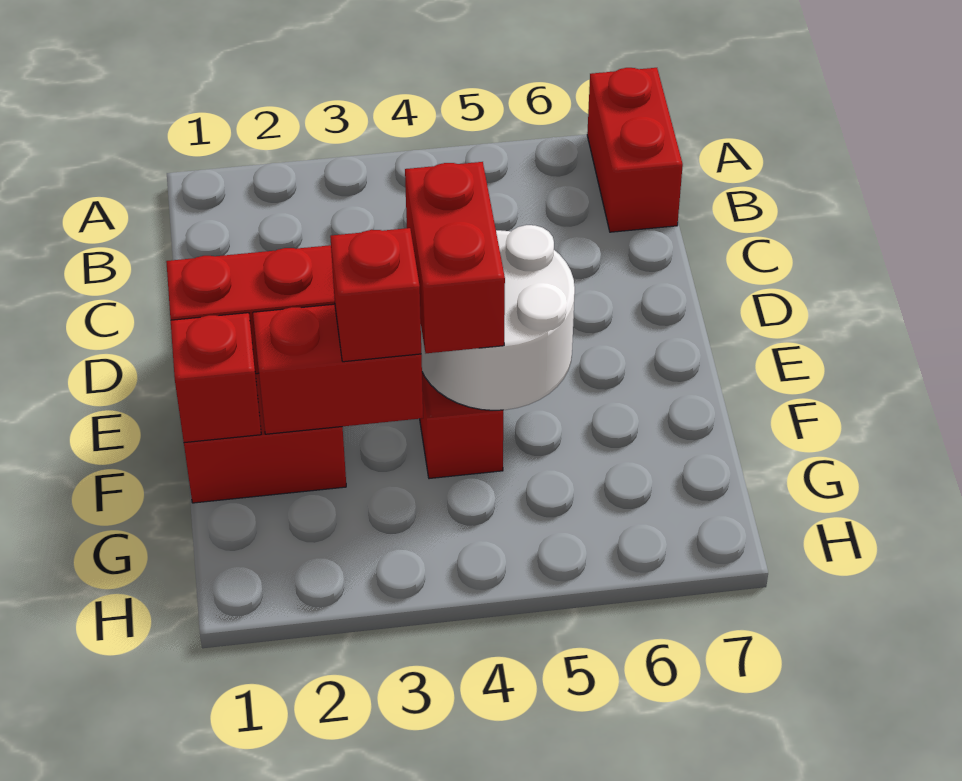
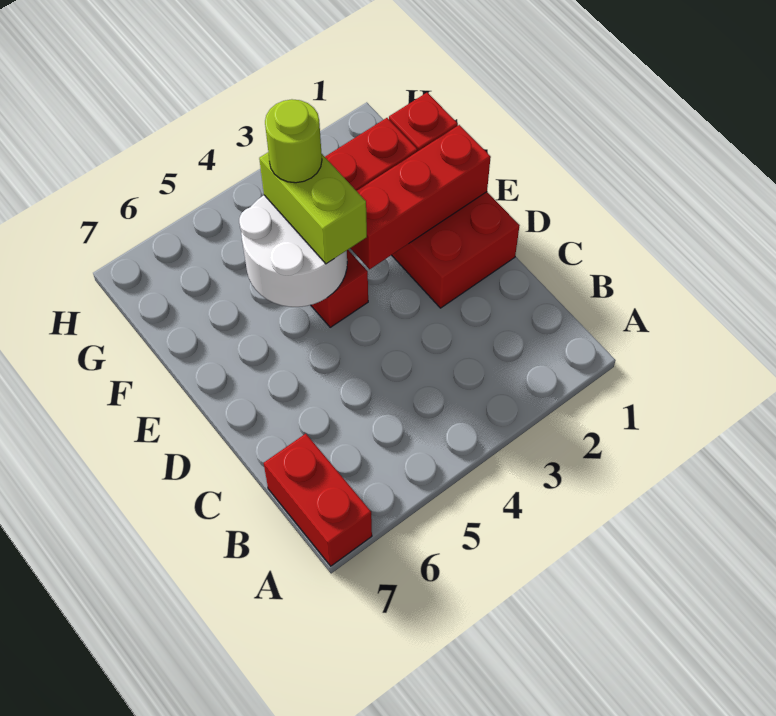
red 1x2 brick [405,162,505,353] -> lime 1x2 brick [259,153,367,264]
red 1x1 brick [330,228,421,362] -> none
none -> lime 1x1 round brick [265,99,322,183]

